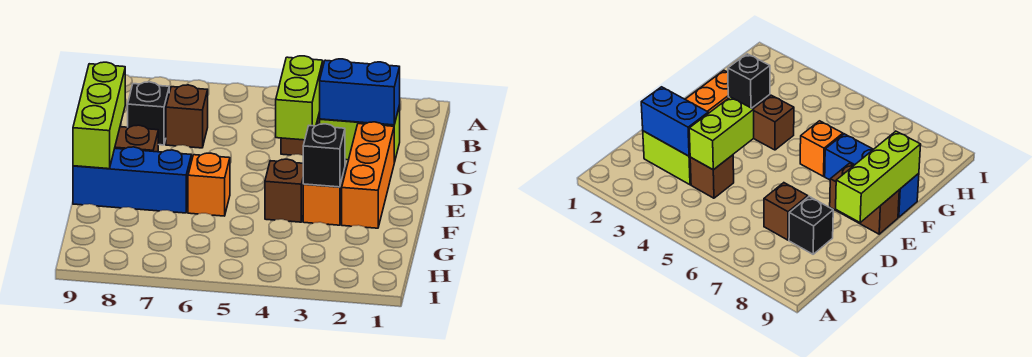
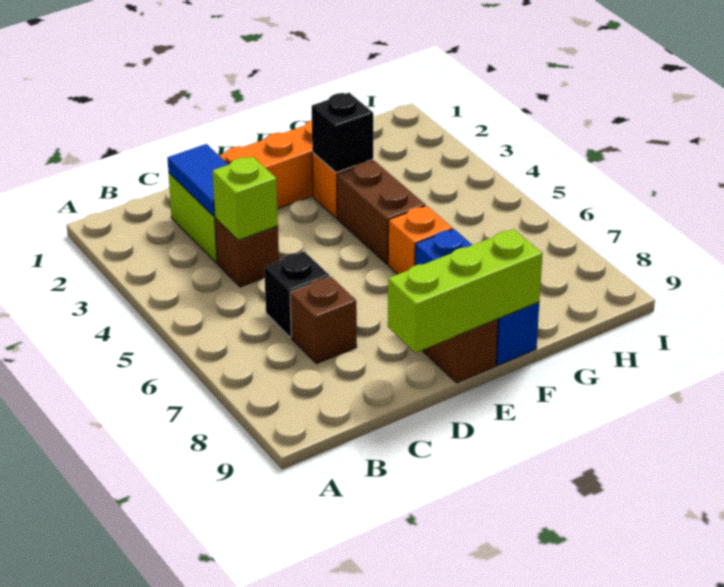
blue 1x2 brick [320,59,400,125] -> blue 1x2 tile [168,144,228,216]
lime 1x2 brick [276,56,323,140] -> lime 1x1 brick [213,156,278,240]
black 1x1 brick [128,82,169,145] -> black 1x1 brick moved to [264,252,330,337]
brown 1x1 brick [265,159,303,222] -> brown 1x2 brick [337,161,425,264]

